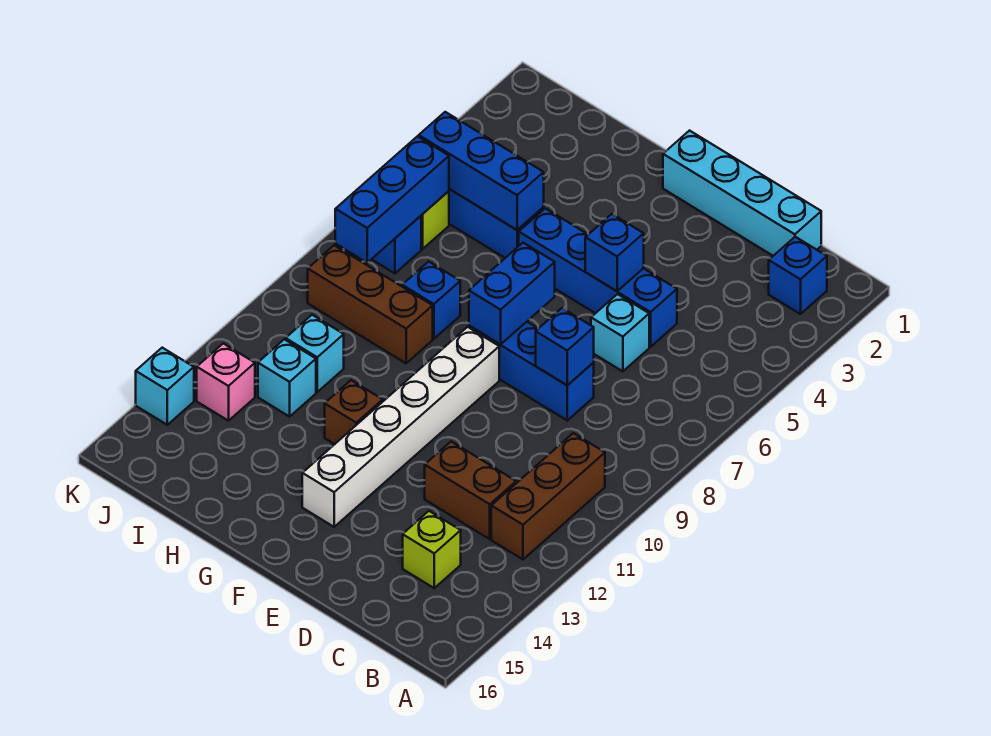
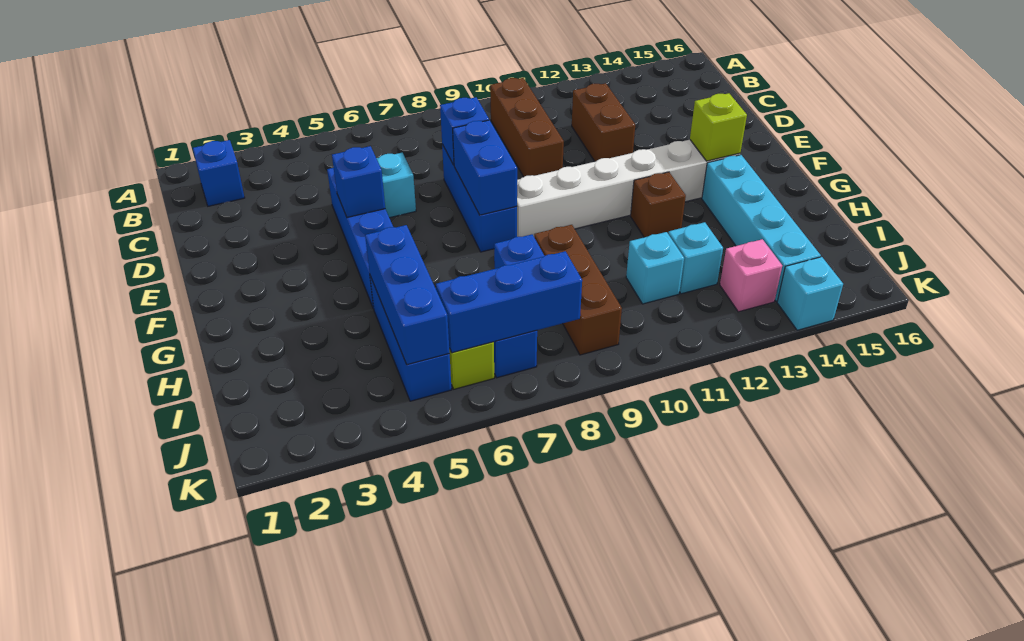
brown 1x3 brick [491,433,605,559] -> brown 1x3 brick turned to [490,78,564,177]
cyan 1x4 brick [663,131,821,256] -> cyan 1x4 brick moved to [702,155,821,301]
lime 1x1 brick [403,511,461,588] -> lime 1x1 brick moved to [690,93,747,161]
blue 1x2 brick [469,243,555,345] -> blue 1x2 brick turned to [453,120,517,215]

